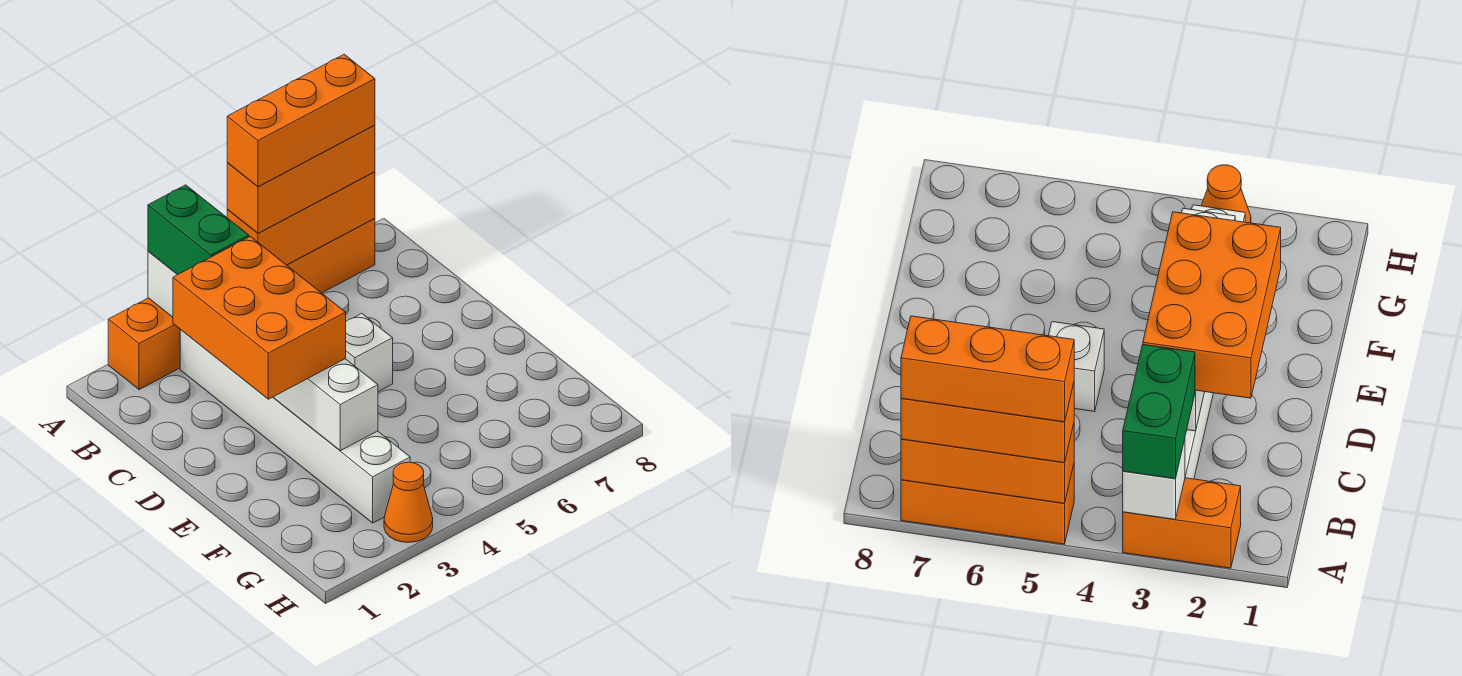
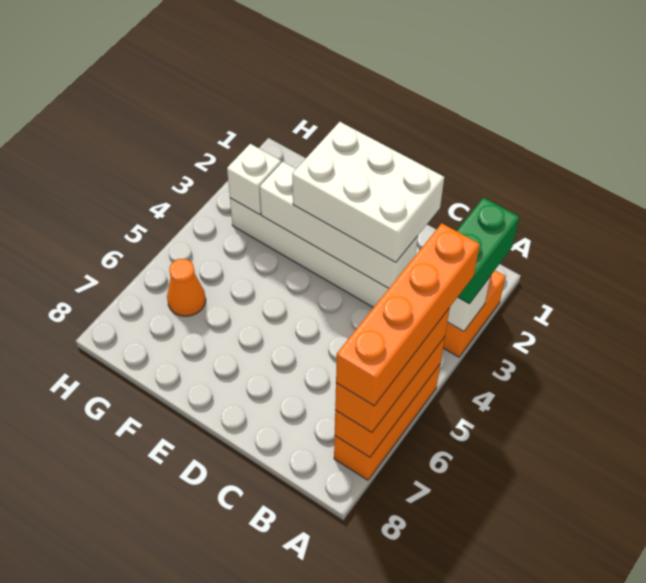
green 1x2 brick [148,185,249,275] -> green 1x2 brick turned to [457,198,519,304]
orange 1x3 brick [227,54,375,187] -> orange 1x4 brick [336,223,480,406]
orange 2x3 brick [173,236,346,399] -> white 2x3 brick [292,122,444,262]
white 1x1 brick [346,314,393,392] -> white 1x1 brick moved to [227,144,281,215]
orange 1x1 cone [384,462,433,542] -> orange 1x1 cone moved to [167,259,206,316]

